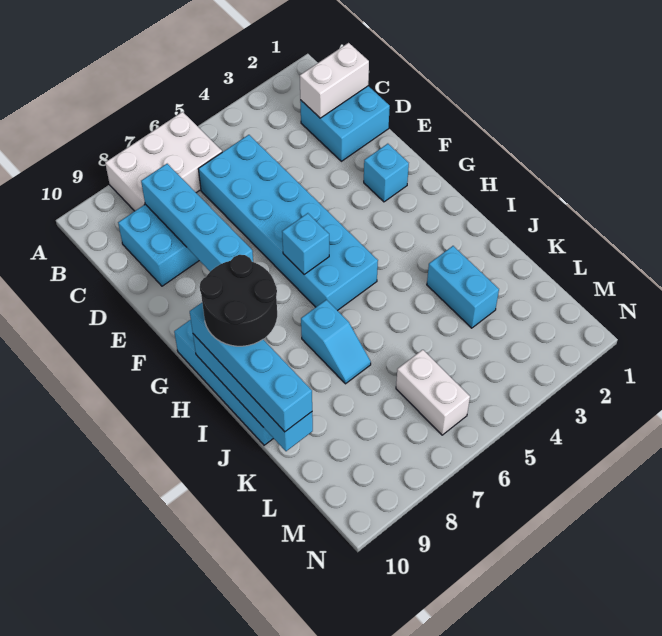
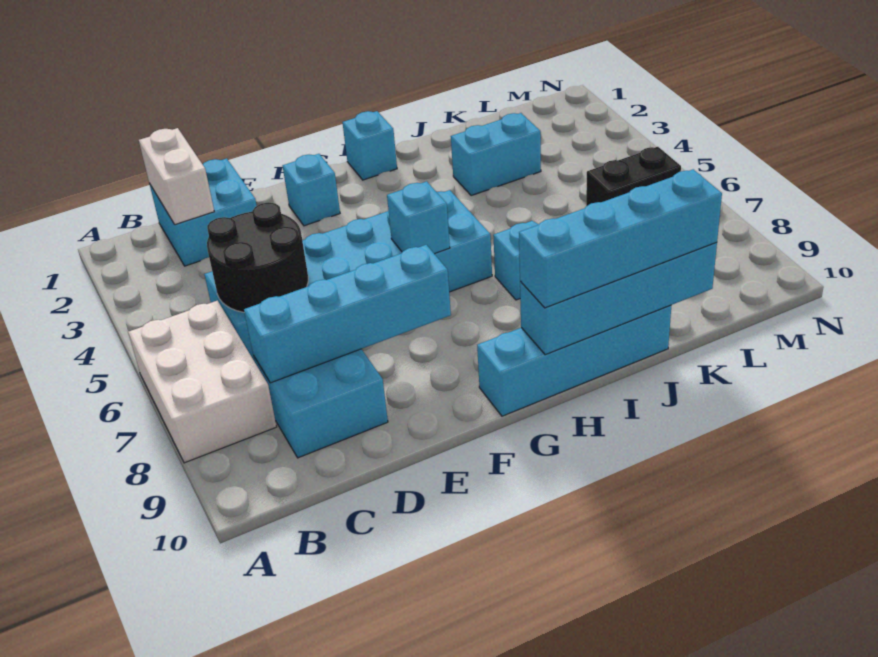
none -> cyan 1x1 brick [342,111,397,180]
black 2x2 round brick [200,255,277,346] -> black 2x2 round brick moved to [207,202,308,312]
white 1x2 brick [396,350,470,435] -> black 1x2 brick [586,147,681,206]

